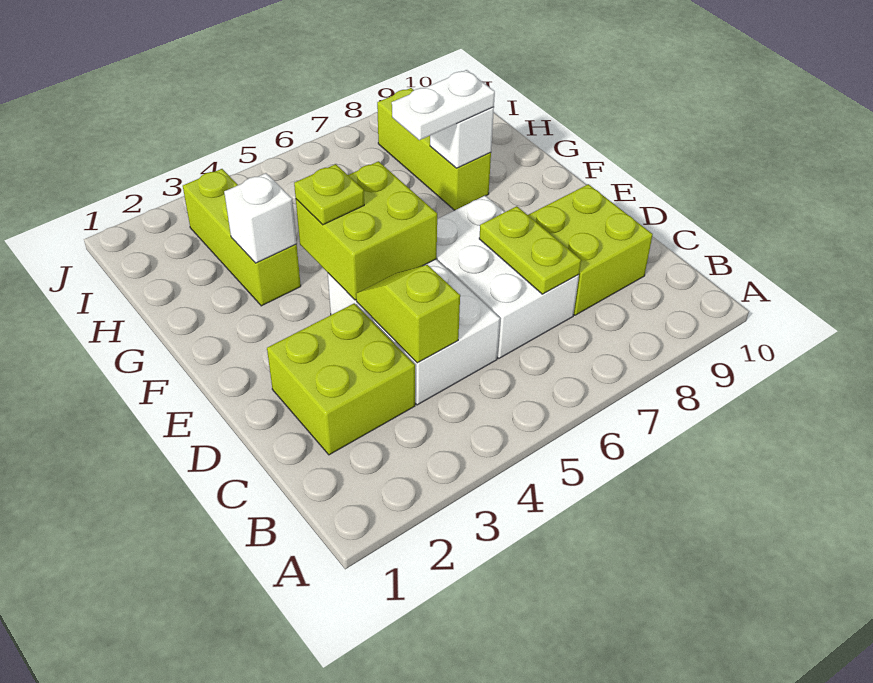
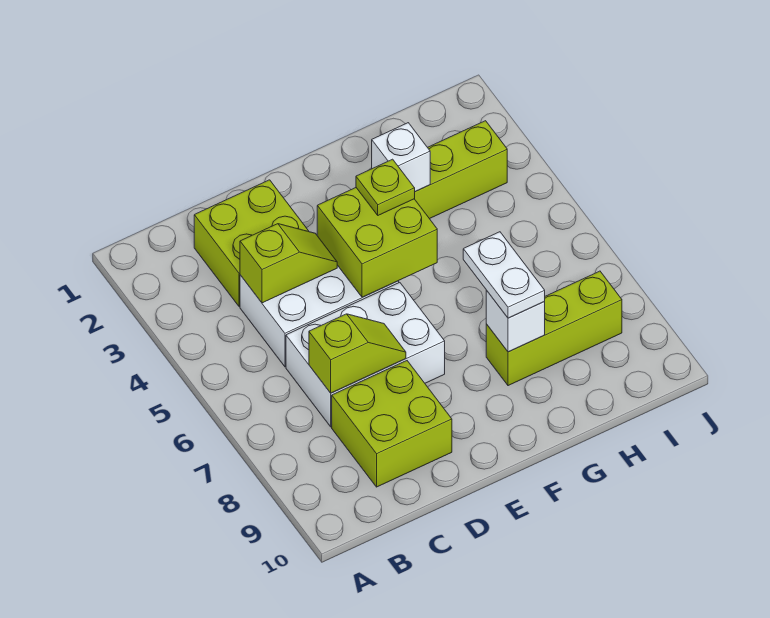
lime 1x2 plate [479,206,581,294] -> lime 1x2 slope [309,314,406,393]

